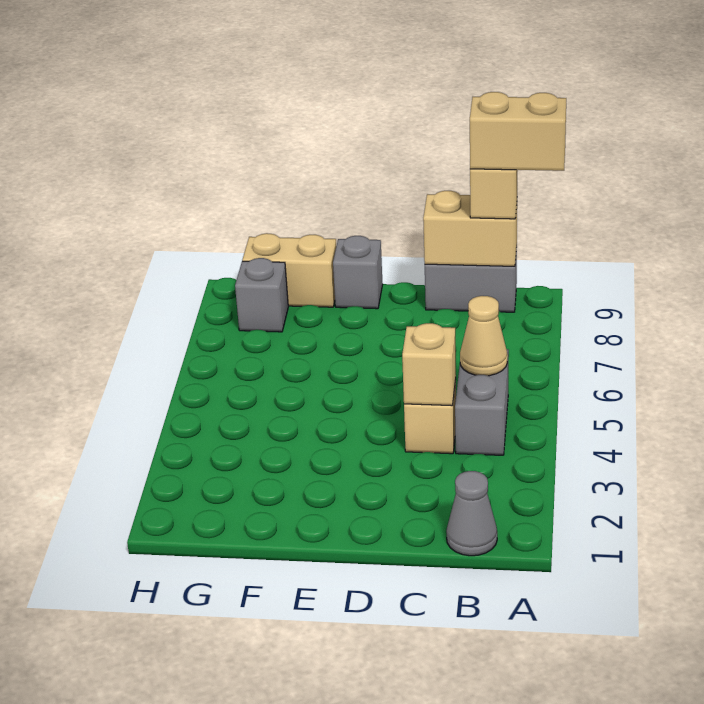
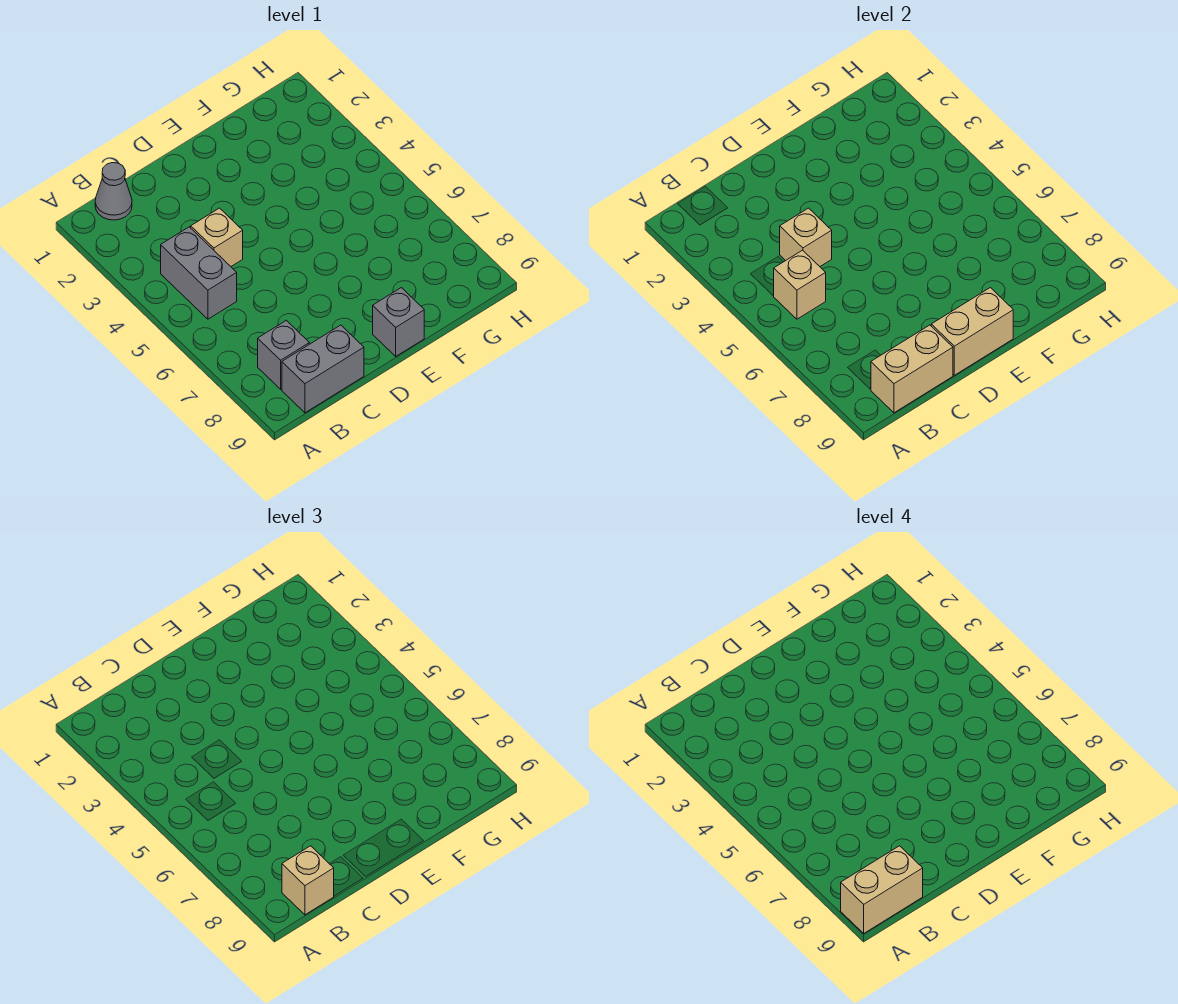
tan 1x1 cone [460,296,508,376] -> tan 1x1 brick [774,250,826,319]
tan 1x2 brick [242,233,336,307] -> tan 1x2 brick moved to [931,288,1013,375]
grey 1x1 brick [235,258,288,332] -> grey 1x1 brick moved to [258,320,309,389]

